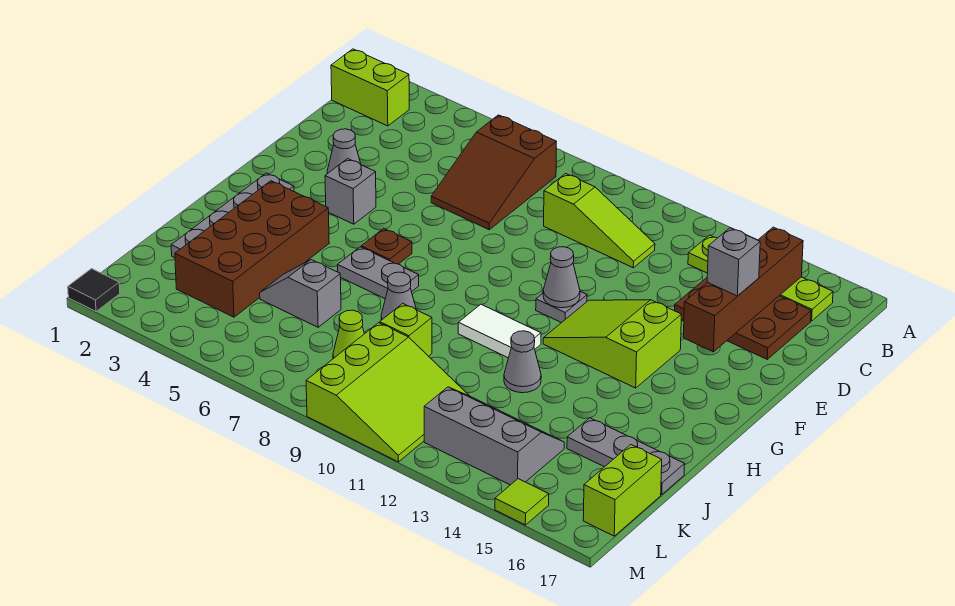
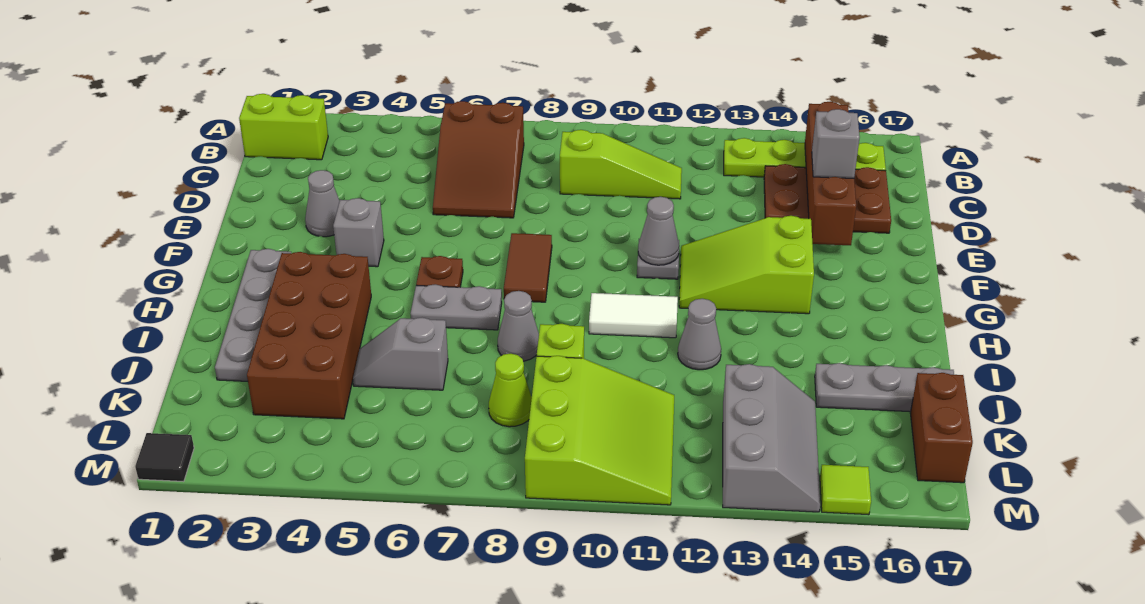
none -> brown 1x2 tile [504,233,552,302]
grey 2x3 slope [424,387,564,485] -> grey 2x3 slope turned to [723,364,820,512]
lime 1x2 brick [583,445,662,536] -> brown 1x2 brick [910,373,973,483]

